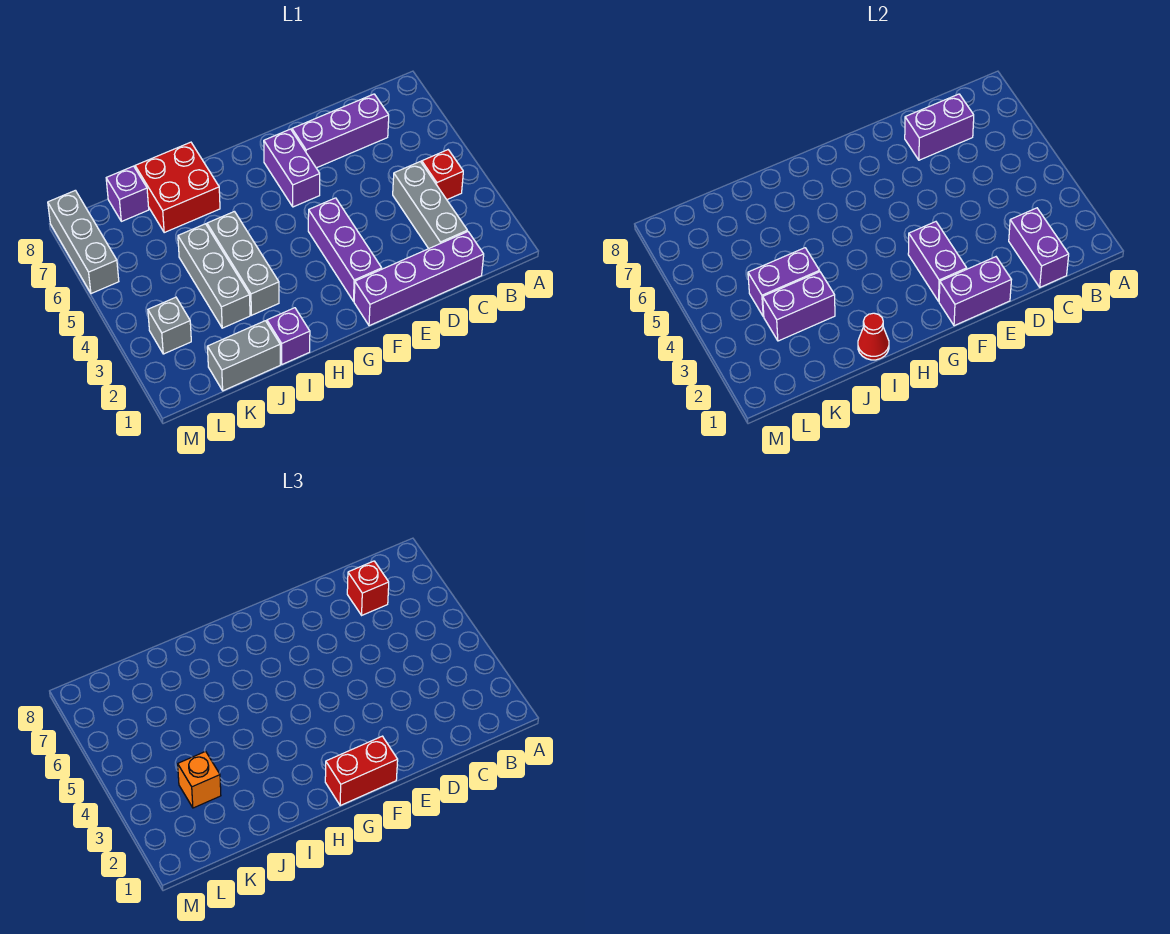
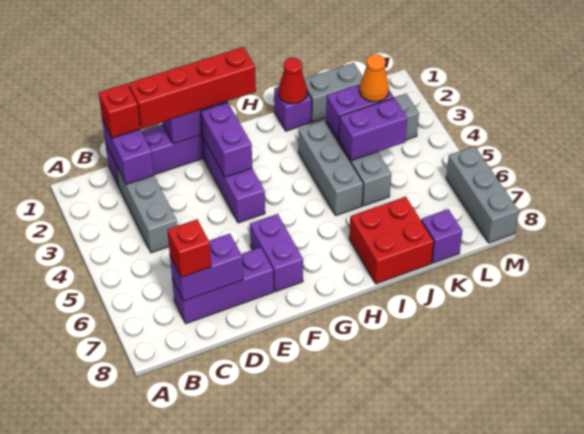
red 1x1 brick [422,150,463,199] -> red 1x1 brick moved to [99,84,140,138]
red 1x2 brick [325,736,398,806] -> red 1x4 brick [128,47,256,128]
orange 1x1 brick [178,751,221,808] -> orange 1x1 cone [360,54,389,102]

